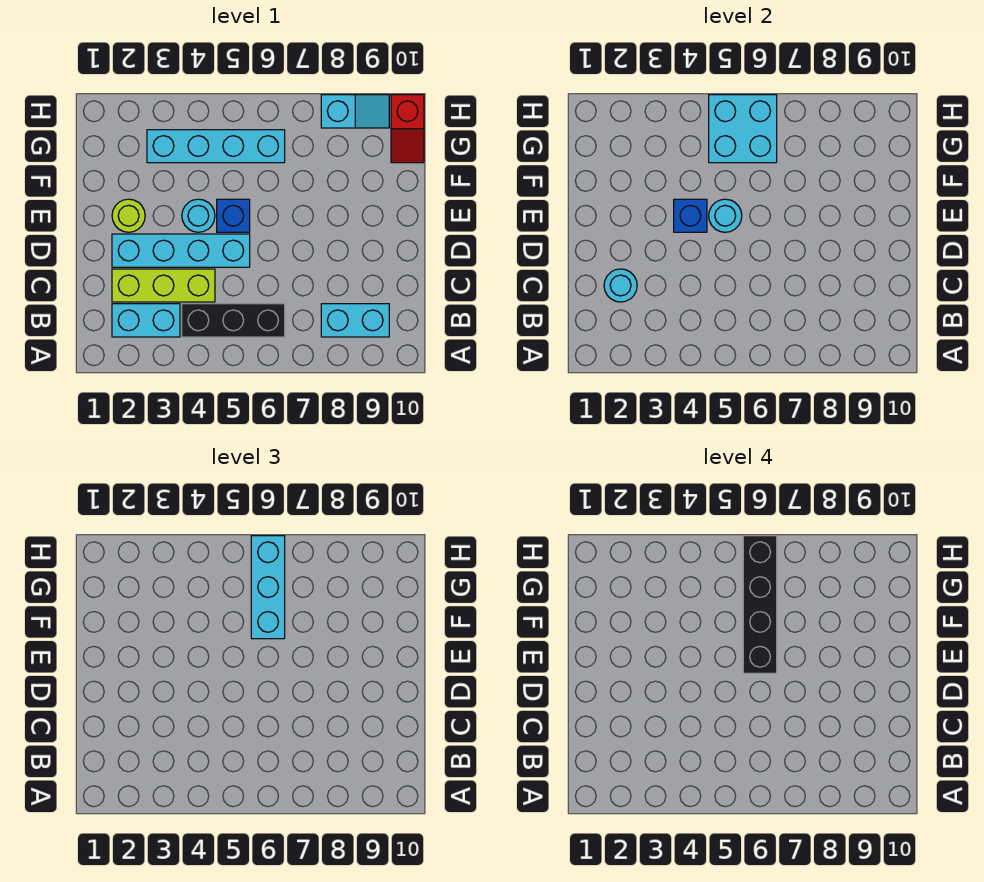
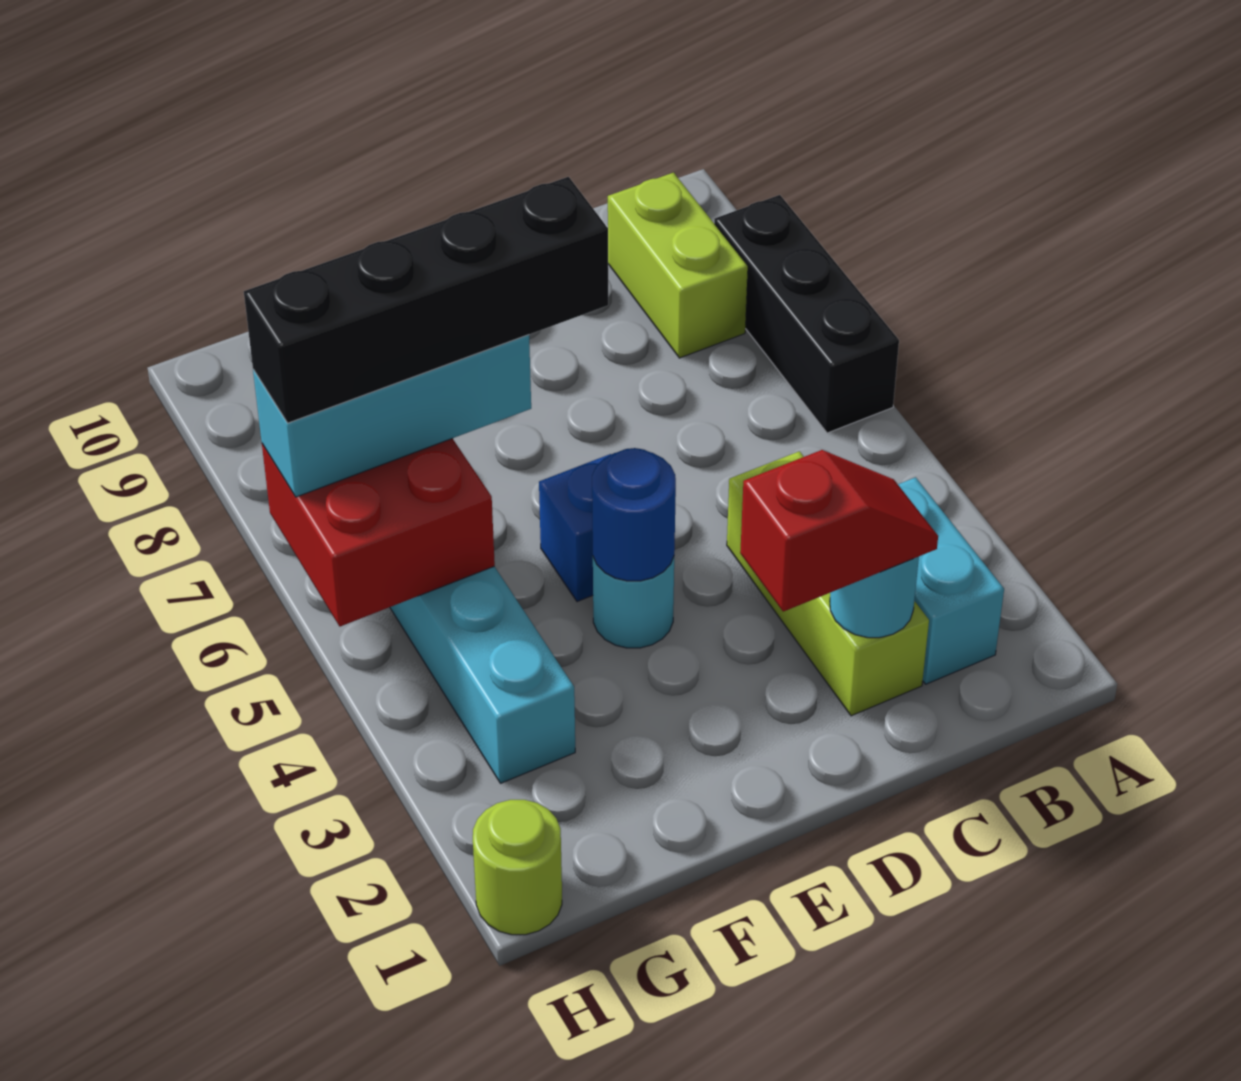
black 1x3 brick [182,304,285,337] -> black 1x3 brick moved to [714,195,899,433]
cyan 1x2 brick [321,304,389,337] -> lime 1x2 brick [608,173,748,358]
cyan 1x4 brick [112,234,250,267] -> none
lime 1x1 round brick [112,199,145,232] -> lime 1x1 round brick moved to [473,800,562,935]
blue 1x1 brick [674,199,707,232] -> blue 1x1 round brick [592,448,676,581]
cyan 1x1 round brick [709,199,742,232] -> none
cyan 2x2 brick [709,95,777,163] -> red 2x2 brick [262,438,495,626]
red 1x2 slope [391,95,424,163] -> red 1x2 slope moved to [740,450,938,612]
cyan 1x2 slope [321,95,389,128] -> none

